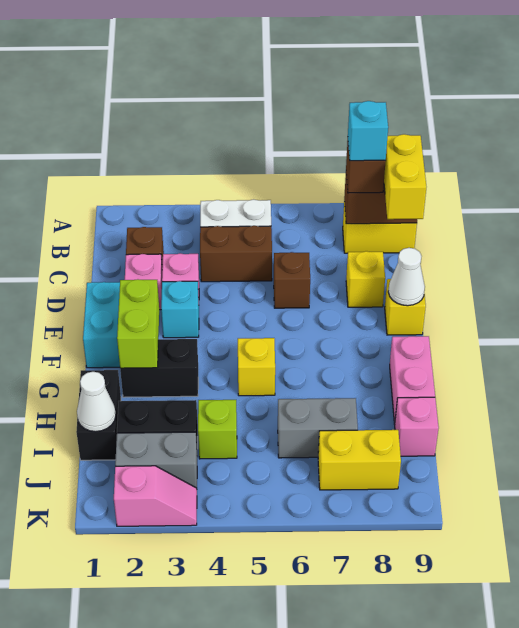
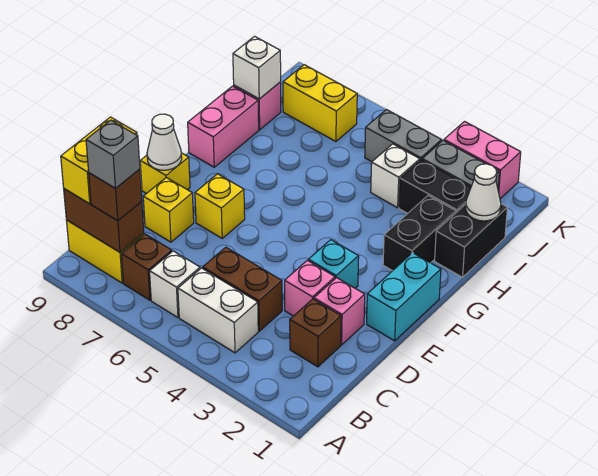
none -> white 1x1 brick [150,251,200,317]
cyan 1x1 brick [348,101,388,161] -> grey 1x1 brick [86,120,140,188]
brown 1x1 brick [274,252,310,308] -> brown 1x1 brick moved to [122,234,172,300]
lime 1x2 brick [117,279,159,368] -> none
black 1x2 brick [120,339,198,397] -> black 1x2 brick turned to [383,196,456,271]
yellow 1x1 brick [238,338,275,396] -> yellow 1x1 brick moved to [195,174,245,238]
lime 1x1 brick [198,400,237,459] -> white 1x1 brick [371,144,420,208]
grey 1x2 brick [278,398,358,458] -> grey 1x2 brick moved to [365,109,442,162]
none -> white 1x1 brick [233,36,281,99]
pink 1x2 slope [114,466,197,526] -> pink 1x2 brick [444,122,521,199]

